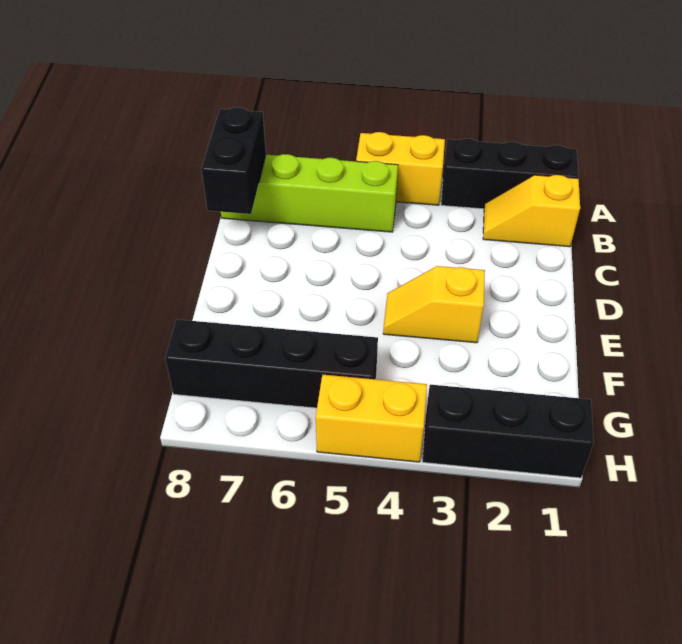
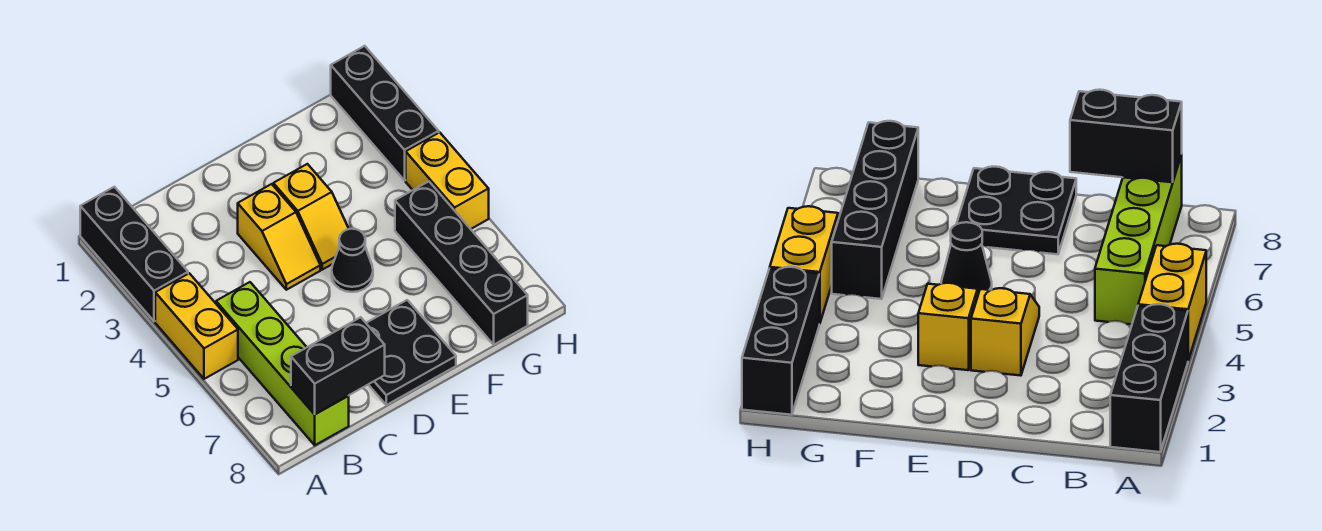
yellow 1x2 slope [483,175,580,247] -> yellow 1x2 slope moved to [238,184,320,290]
none -> black 2x2 plate [366,300,456,405]
none -> black 1x1 cone [332,229,373,292]

